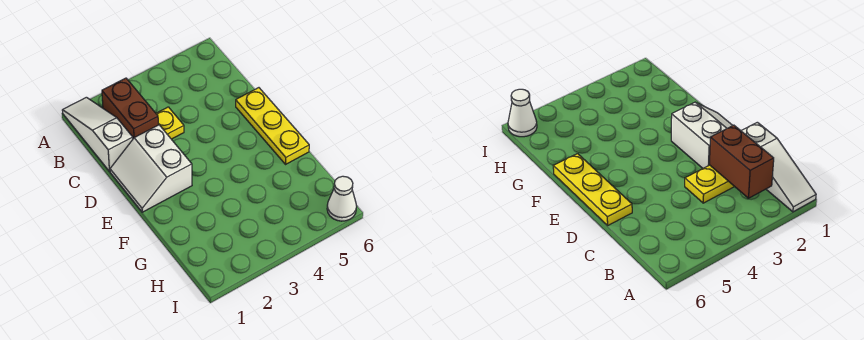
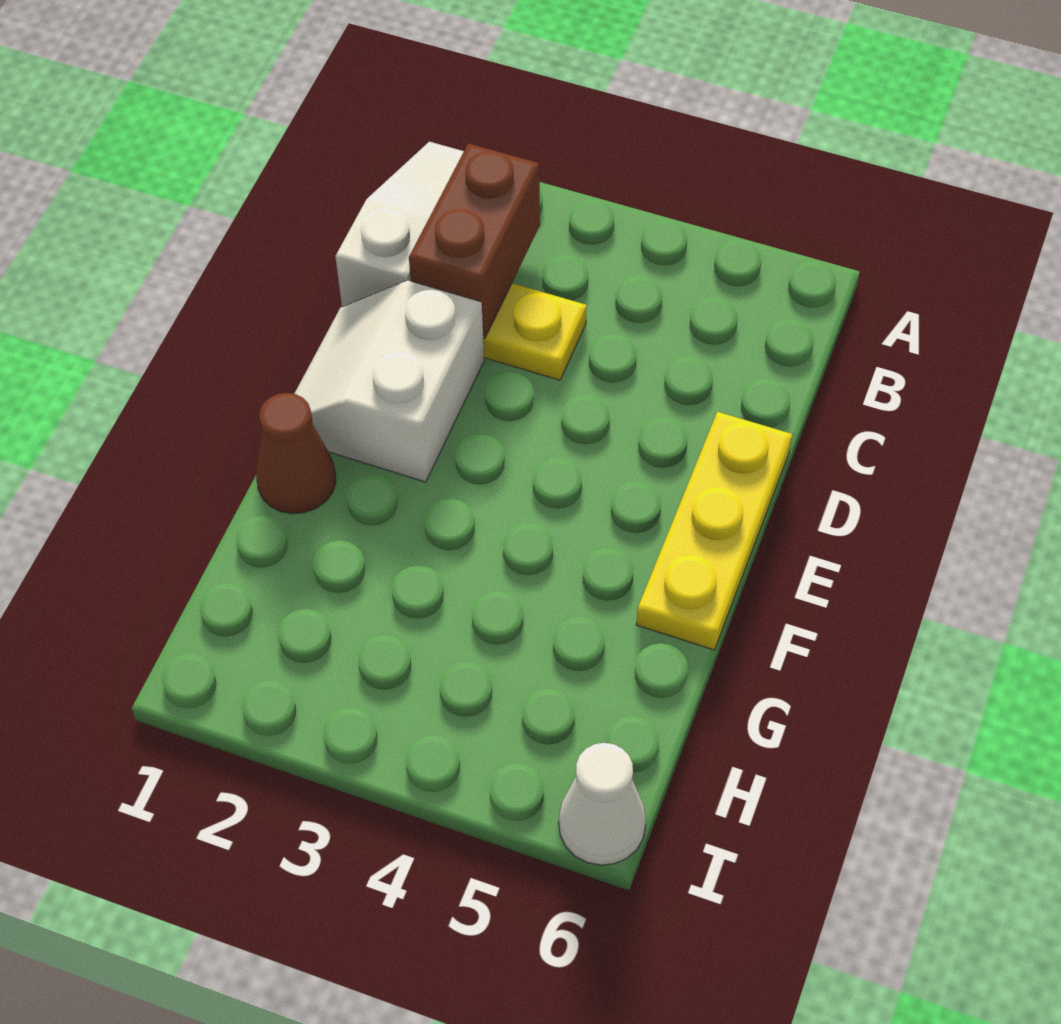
none -> brown 1x1 cone [256,393,336,514]

